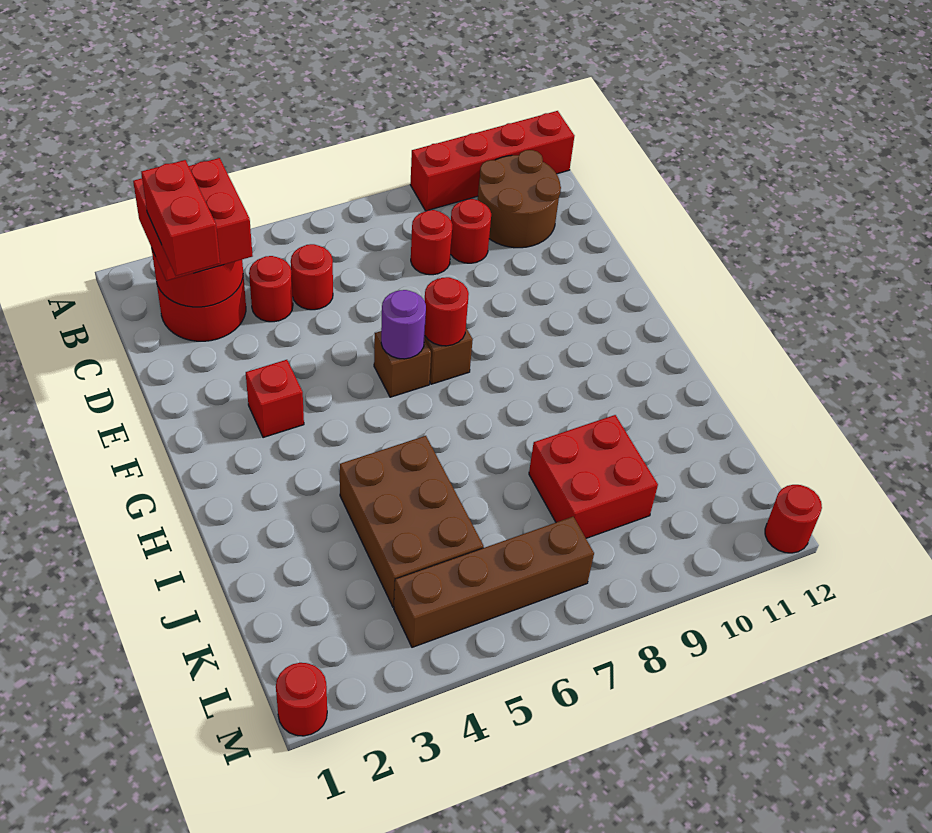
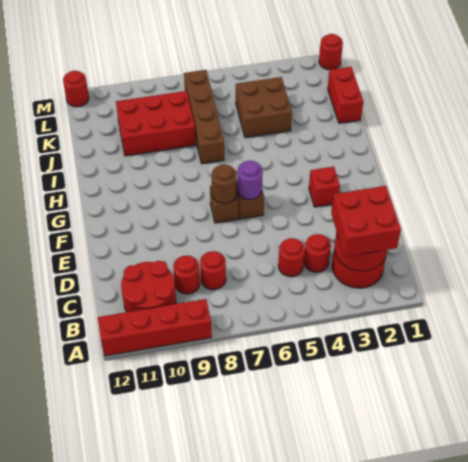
brown 2x2 round brick [478,150,561,248] -> red 2x2 round brick [121,261,176,312]
red 1x2 brick [141,160,220,276] -> red 1x2 brick moved to [328,67,363,123]
red 1x1 round brick [425,277,469,346] -> brown 1x1 round brick [212,165,237,203]
brown 2x3 brick [340,436,484,607] -> brown 2x2 brick [236,77,292,138]
red 2x2 brick [529,415,658,538] -> red 2x3 brick [116,91,196,156]
brown 1x4 brick [394,517,594,647] -> brown 1x4 brick turned to [184,70,224,164]

